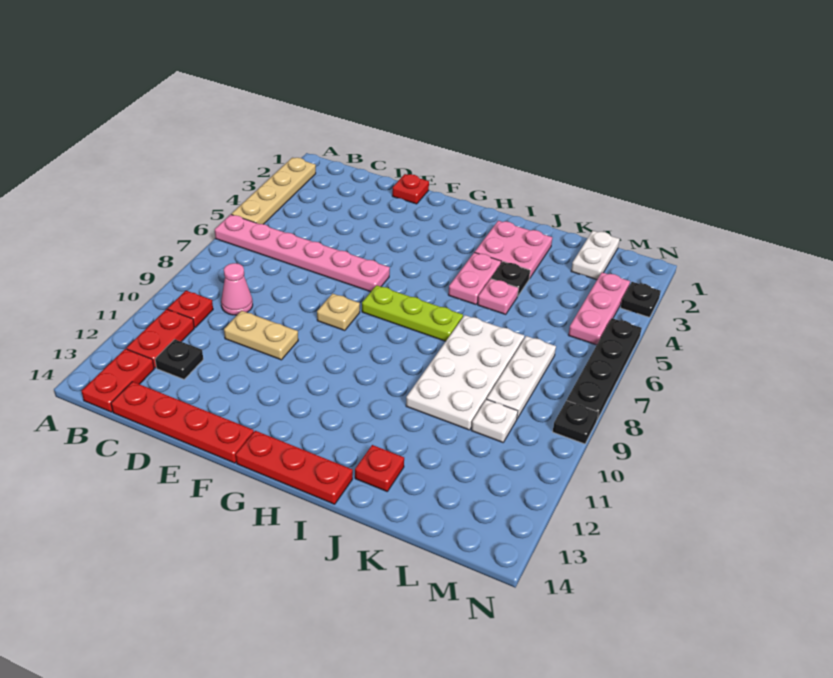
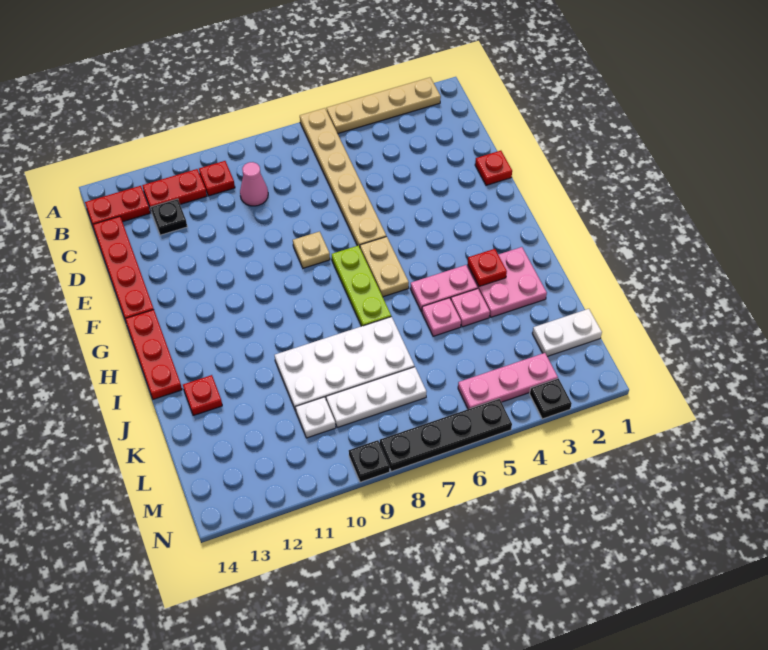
pink 1x6 plate [215,215,390,292] -> tan 1x6 plate [300,108,386,247]
tan 1x2 plate [224,311,298,360] -> tan 1x2 plate moved to [360,237,409,297]
none -> red 1x1 plate [468,249,507,286]
black 1x1 plate [491,262,530,296] -> pink 1x1 plate [451,289,490,327]

